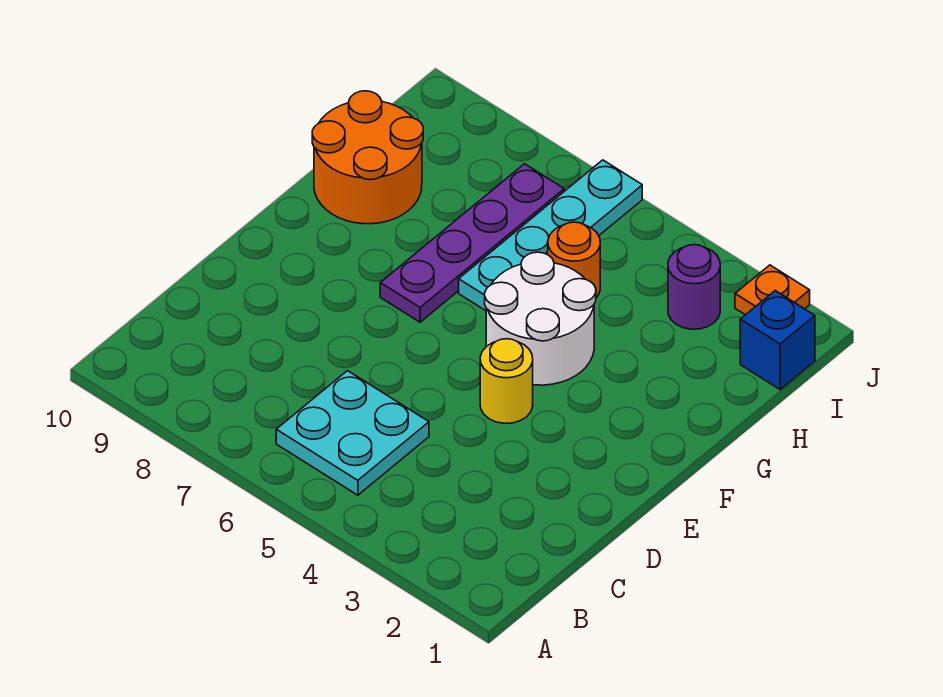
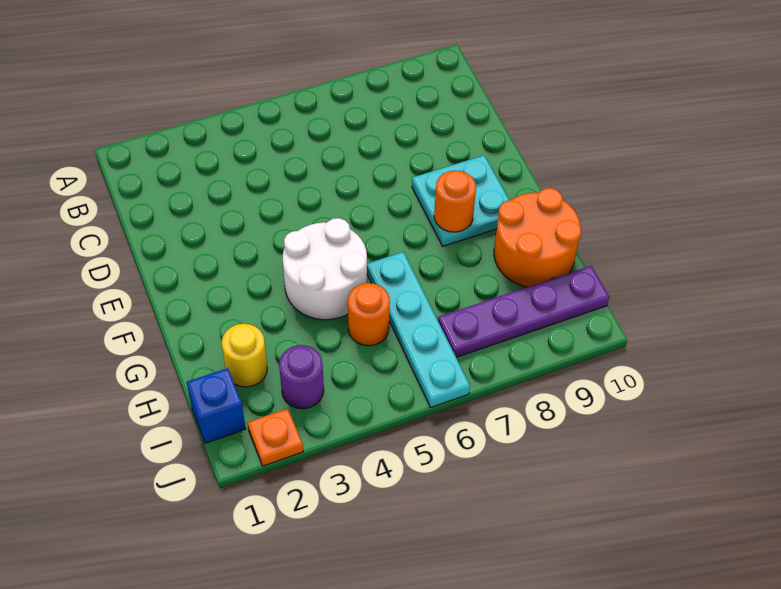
cyan 2x2 plate [276,371,429,495] -> cyan 2x2 plate moved to [412,155,510,246]
yellow 1x1 round brick [480,339,533,423] -> yellow 1x1 round brick moved to [222,324,267,387]
purple 1x4 plate [380,164,564,322] -> purple 1x4 plate turned to [438,266,609,357]
none -> orange 1x1 round brick [434,170,476,232]

